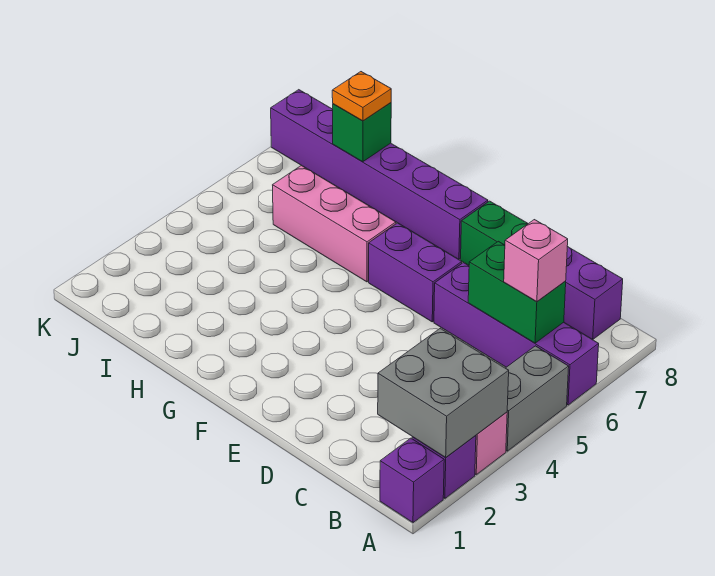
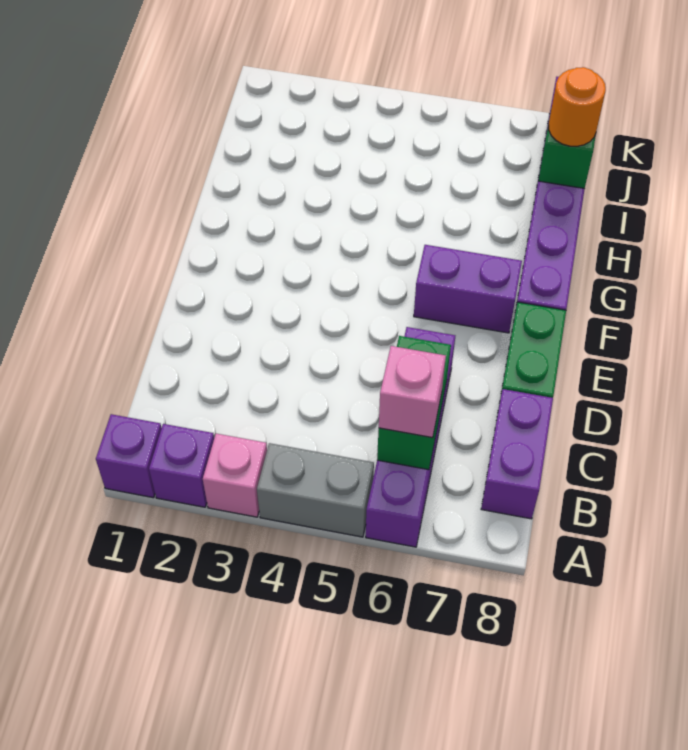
grey 2x2 brick [378,328,509,458] -> none
purple 1x2 brick [369,223,462,322] -> purple 1x2 brick turned to [414,245,522,333]
pink 1x3 brick [273,166,396,282] -> none
orange 1x1 plate [332,72,391,121] -> orange 1x1 round brick [548,67,606,146]

